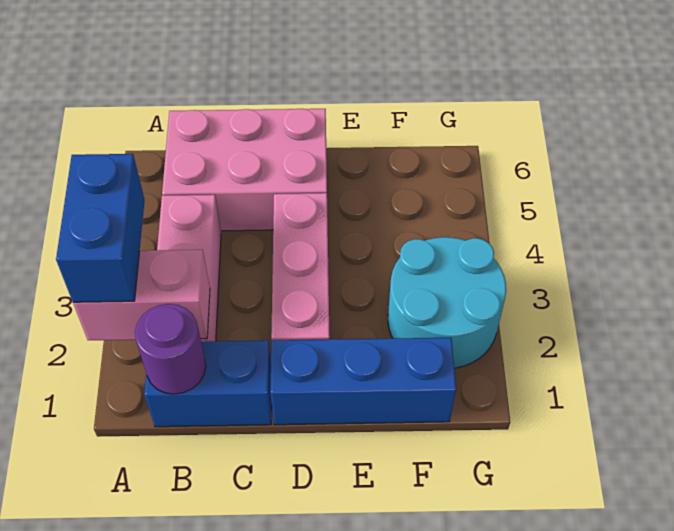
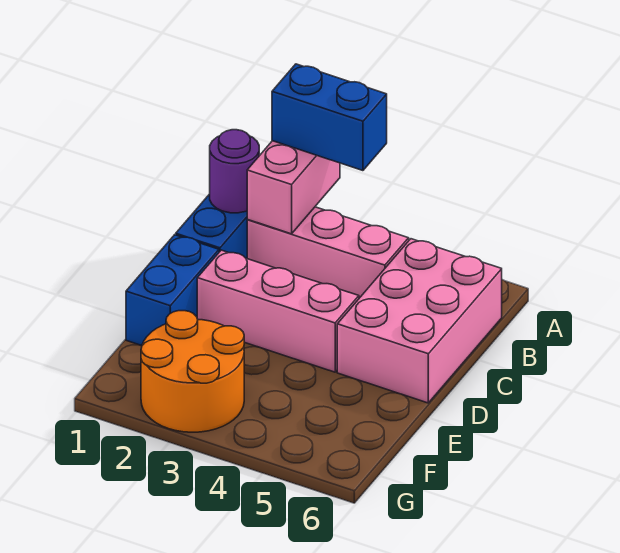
blue 1x3 brick [270,338,456,425] -> blue 1x2 brick [126,235,219,346]
cyan 2x2 round brick [388,237,506,368] -> orange 2x2 round brick [141,311,244,432]

